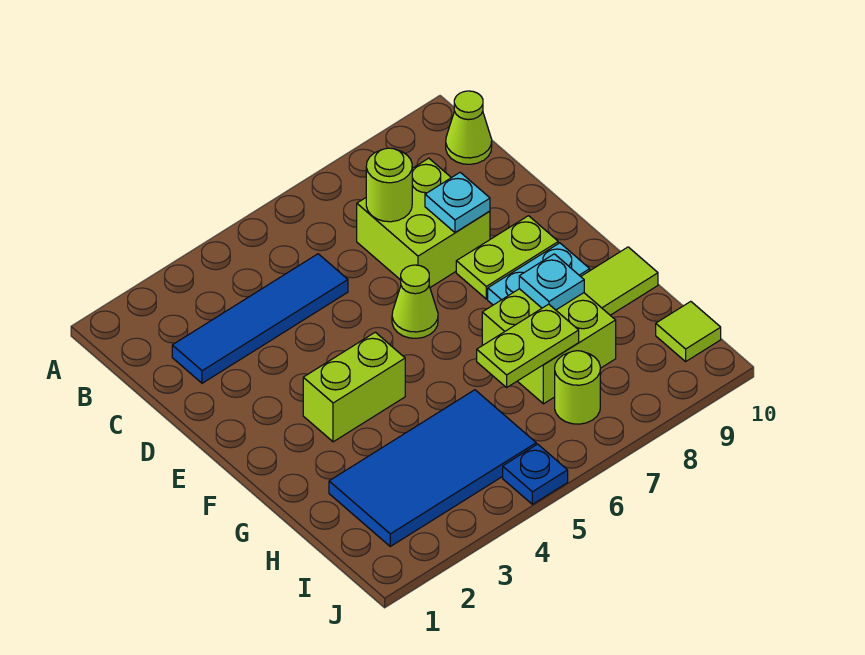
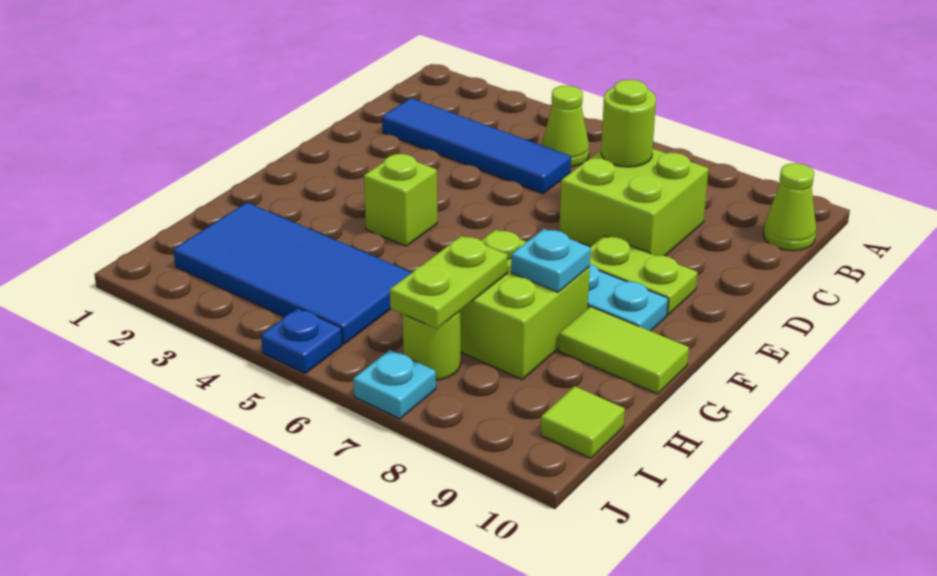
cyan 1x1 plate [425,172,490,232] -> cyan 1x1 plate moved to [353,350,436,419]
lime 1x1 cone [392,265,438,338] -> lime 1x1 cone moved to [542,85,589,167]
lime 1x2 brick [303,332,405,442] -> lime 1x1 brick [364,154,437,246]
lime 1x2 plate [477,304,579,387] -> lime 1x2 plate turned to [390,236,508,329]

